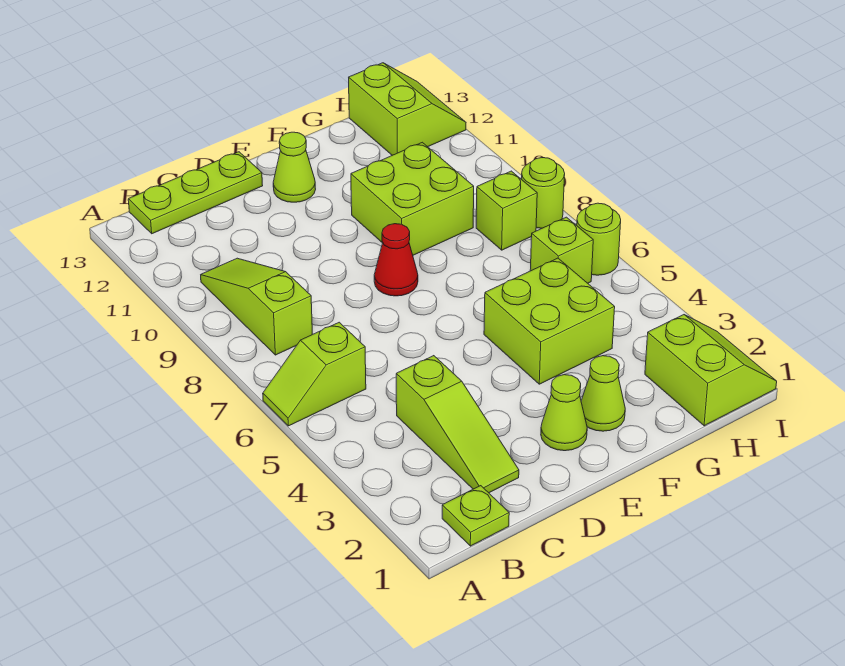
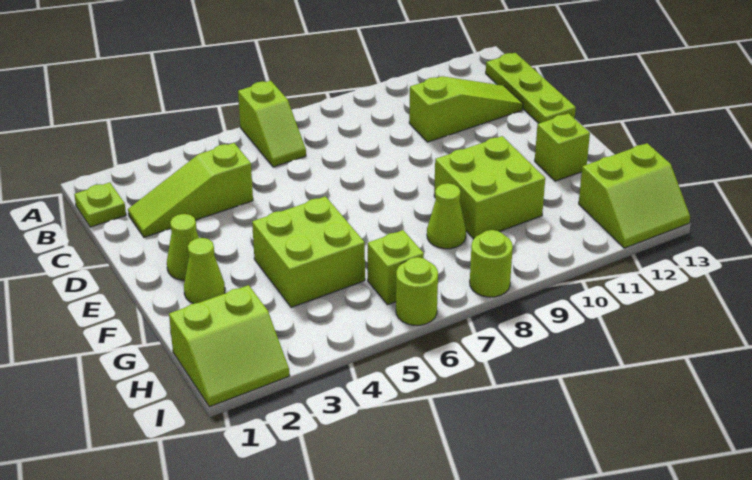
lime 1x2 slope [263,322,366,426] -> lime 1x2 slope turned to [238,81,306,167]
lime 1x3 slope [201,258,312,355] -> lime 1x3 slope moved to [409,76,523,142]
red 1x1 cone [374,224,418,296] -> none
lime 1x1 cone [273,132,316,202] -> lime 1x1 cone moved to [427,183,466,249]
lime 1x1 brick [476,171,537,250] -> lime 1x1 brick moved to [535,113,590,181]

